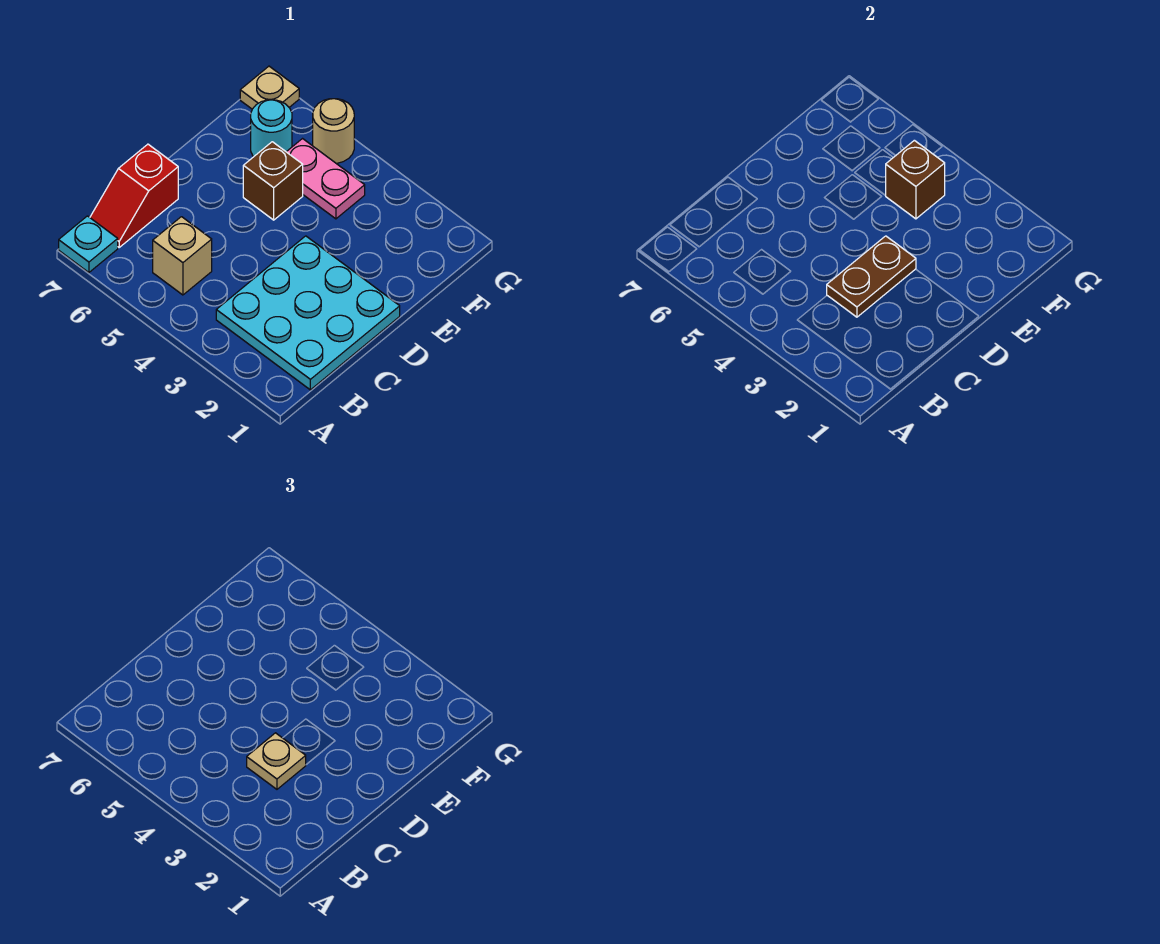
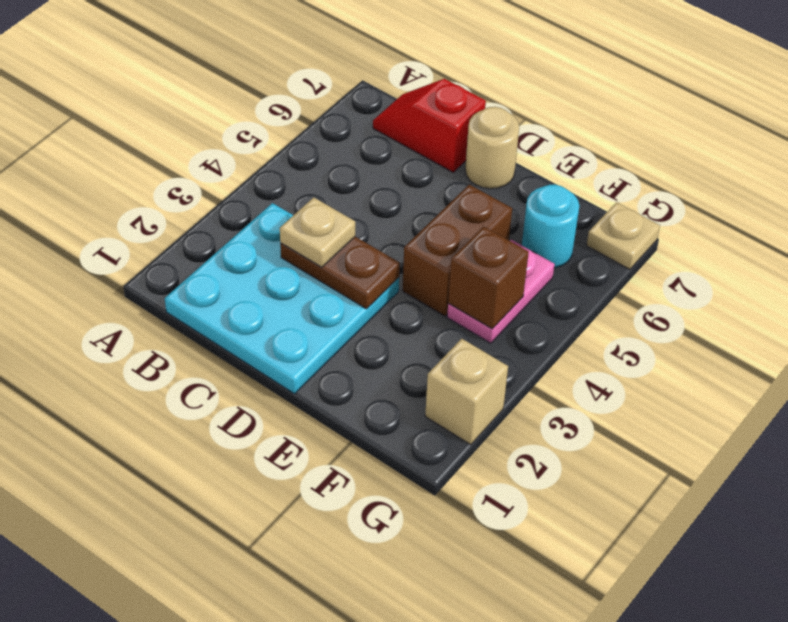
cyan 1x1 plate [59,216,118,272] -> none
tan 1x1 brick [153,217,212,295] -> tan 1x1 brick moved to [425,339,508,445]
brown 1x1 brick [243,142,303,220] -> brown 1x2 brick [403,185,512,316]
tan 1x1 round brick [313,99,354,163] -> tan 1x1 round brick moved to [465,107,519,189]

